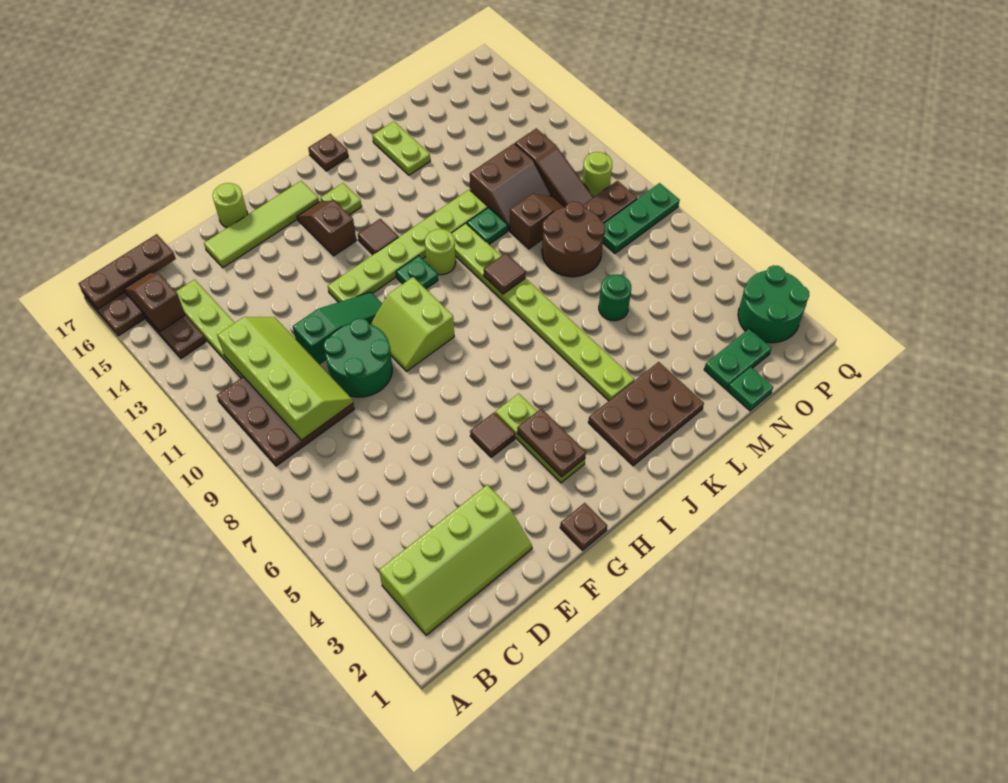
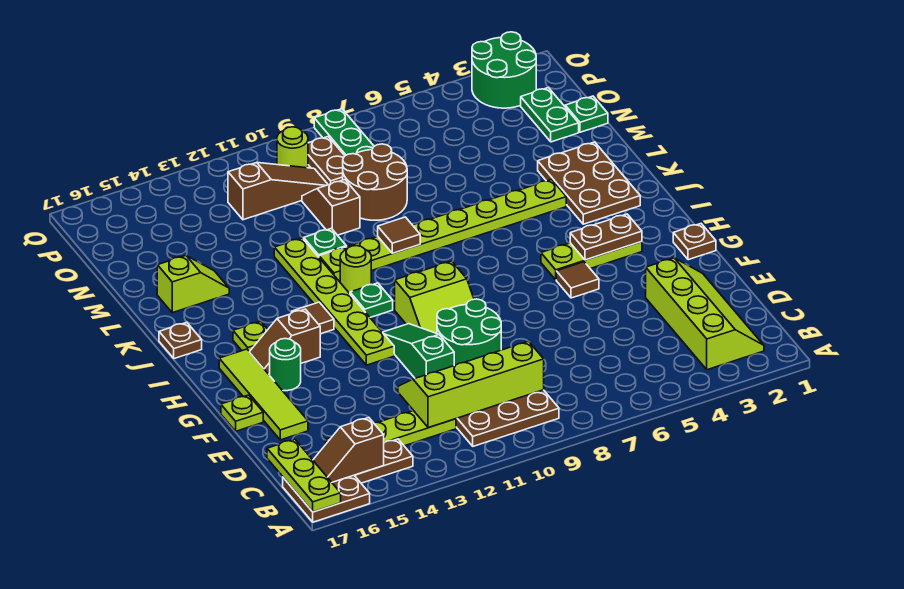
brown 1x3 plate [78,234,176,309] -> lime 1x3 plate [267,439,341,512]
lime 1x1 round brick [213,183,248,228] -> lime 1x1 plate [221,395,263,431]
lime 1x2 plate [372,121,430,175] -> lime 1x2 slope [157,256,229,313]
green 1x1 round brick [599,275,631,321] -> green 1x1 round brick moved to [270,339,301,391]
brown 2x2 slope [470,144,552,230] -> none

